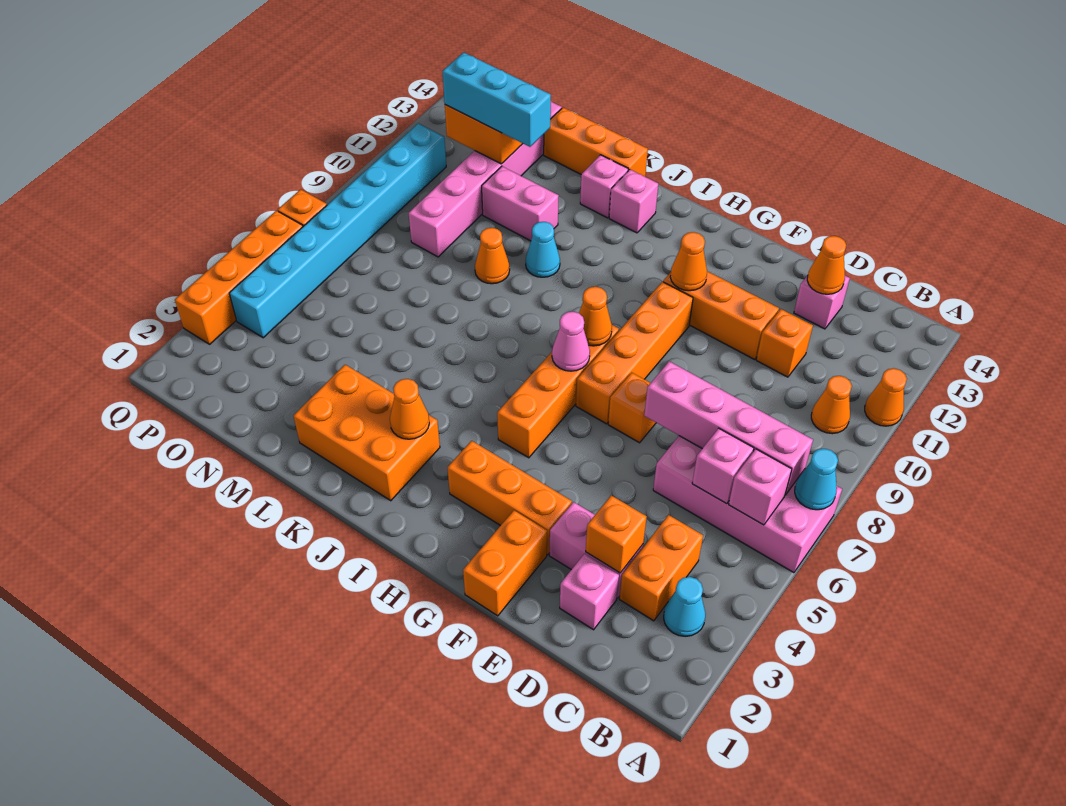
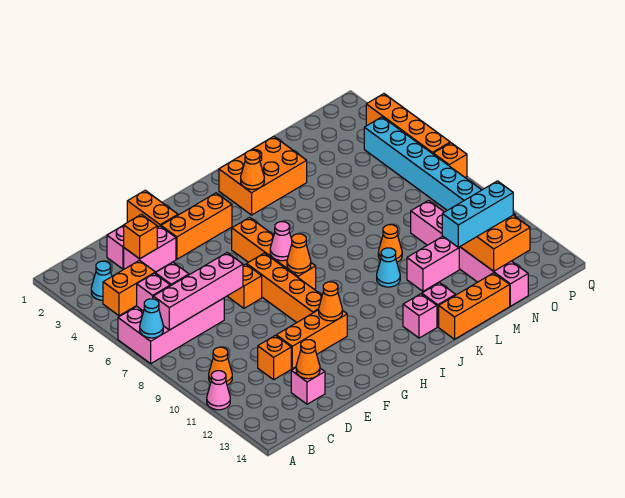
orange 1x1 cone [865,368,907,426] -> pink 1x1 cone [207,371,230,410]
orange 1x2 brick [620,515,703,621] -> orange 1x2 brick turned to [103,260,155,316]

